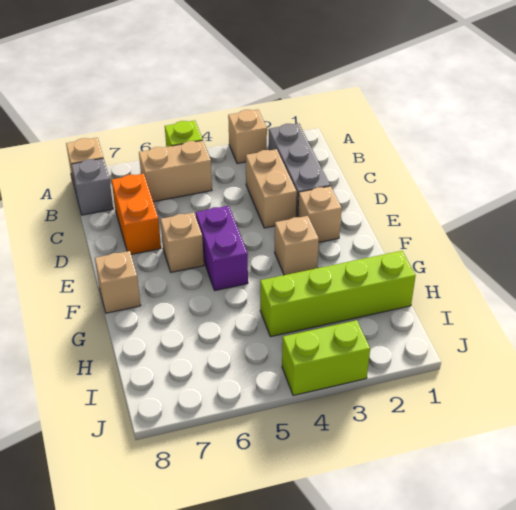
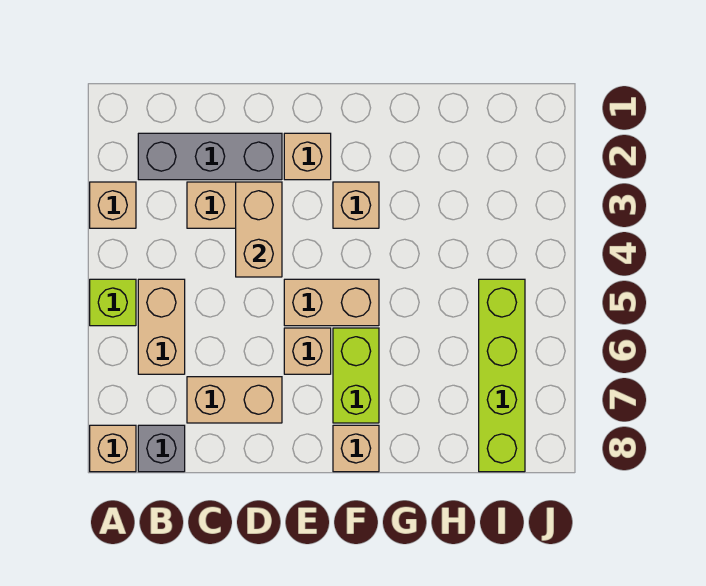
orange 1x2 brick [112,174,161,254] -> tan 1x2 brick [187,377,282,423]
none -> tan 1x2 brick [236,182,282,277]
purple 1x2 brick [196,206,248,290] -> tan 1x2 brick [284,279,379,326]
lime 1x4 brick [260,251,416,337] -> lime 1x4 brick moved to [479,279,525,472]
lime 1x2 brick [282,320,370,396] -> lime 1x2 brick moved to [333,328,379,423]

